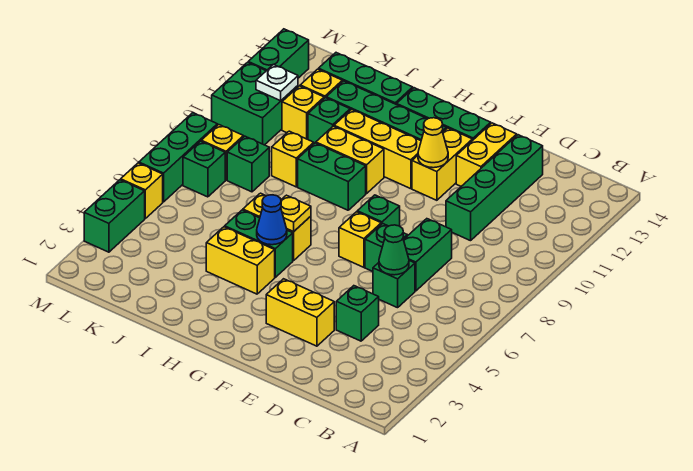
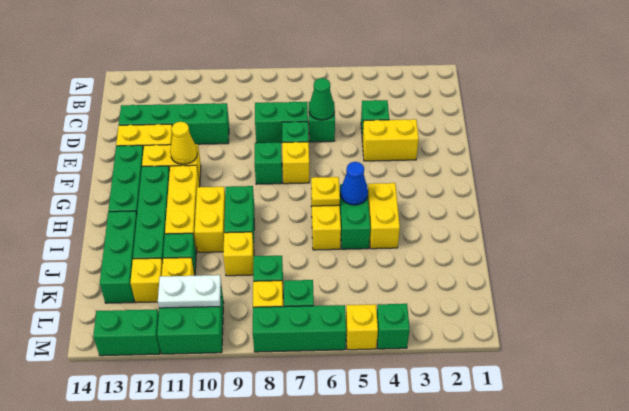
yellow 1x2 brick [266,279,334,346] -> yellow 1x2 brick turned to [362,119,419,161]
white 1x1 plate [256,64,298,101] -> white 1x2 plate [158,275,221,308]
green 1x2 brick [84,180,145,252] -> green 1x1 brick [377,304,410,349]

